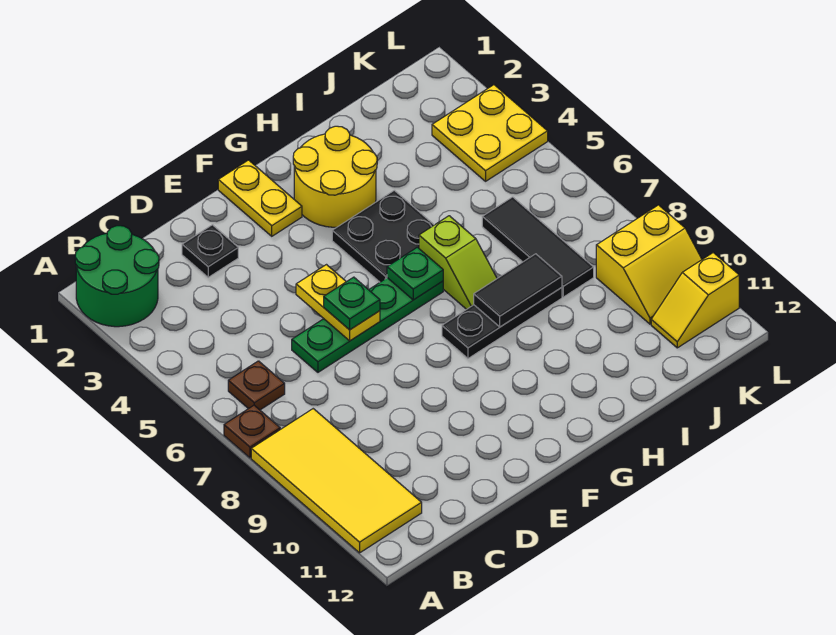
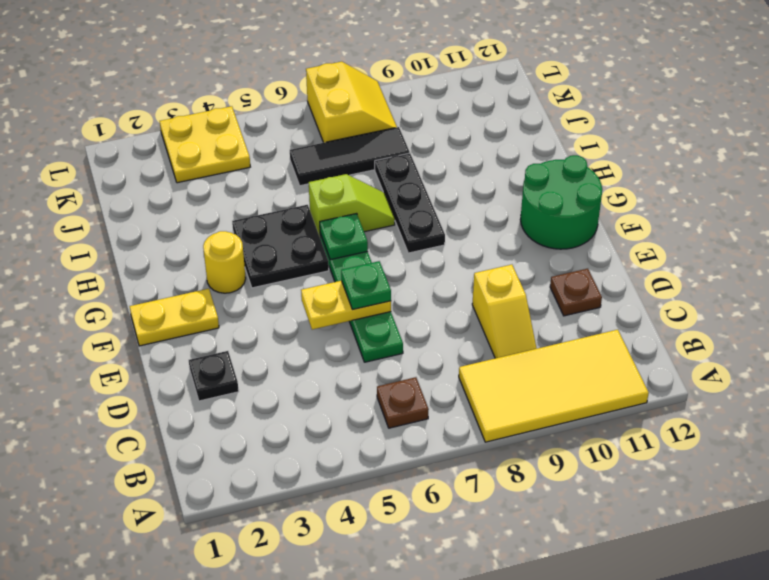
green 2x2 round brick [75,226,159,327] -> green 2x2 round brick moved to [521,155,602,249]
brown 1x1 plate [224,405,280,458] -> brown 1x1 plate moved to [550,269,602,316]
yellow 2x2 round brick [293,126,377,227] -> yellow 1x1 round brick [203,231,246,293]
black 1x2 tile [474,254,562,327] -> none
yellow 2x2 slope [596,205,702,324] -> yellow 2x2 slope moved to [306,62,397,143]
yellow 1x2 slope [651,253,739,348] -> yellow 1x2 slope moved to [472,265,537,358]

